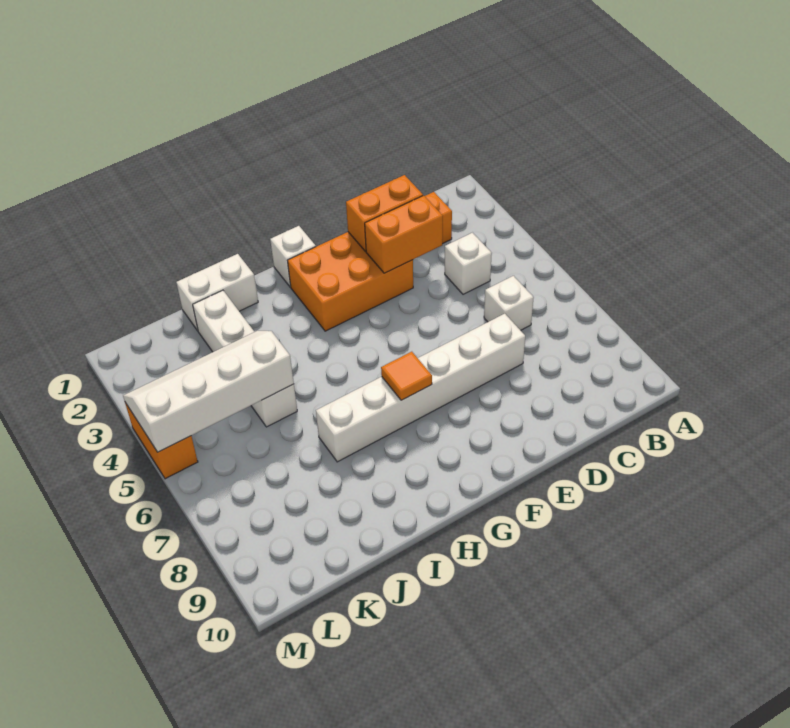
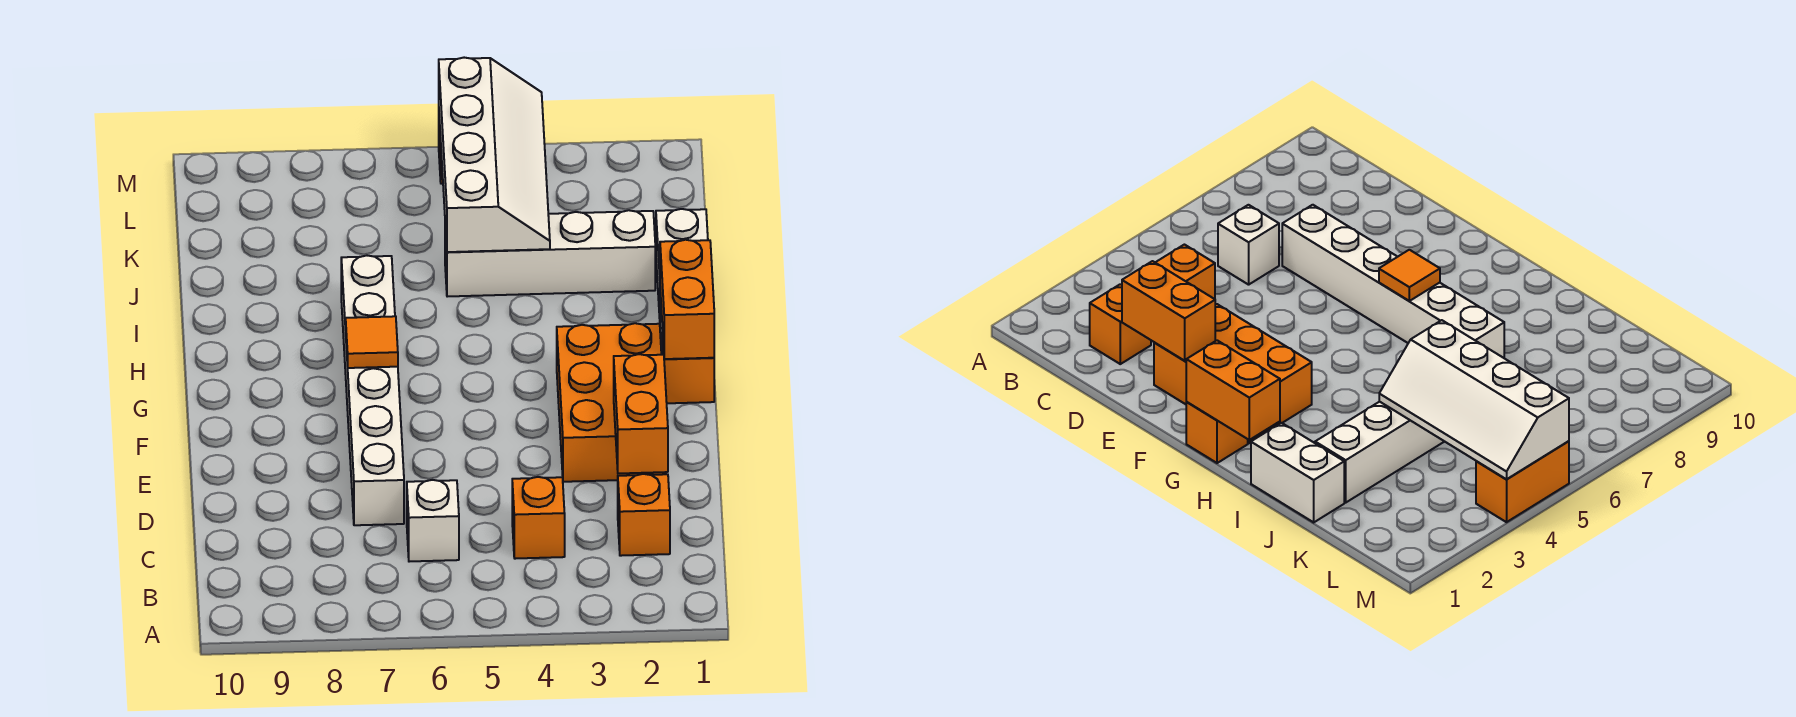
white 1x1 brick [445,233,492,294] -> orange 1x1 brick [512,477,565,559]
orange 1x2 brick [365,196,443,273] -> orange 1x2 brick moved to [660,240,714,359]
white 1x1 brick [270,226,316,287] -> orange 1x1 brick [662,329,714,403]

